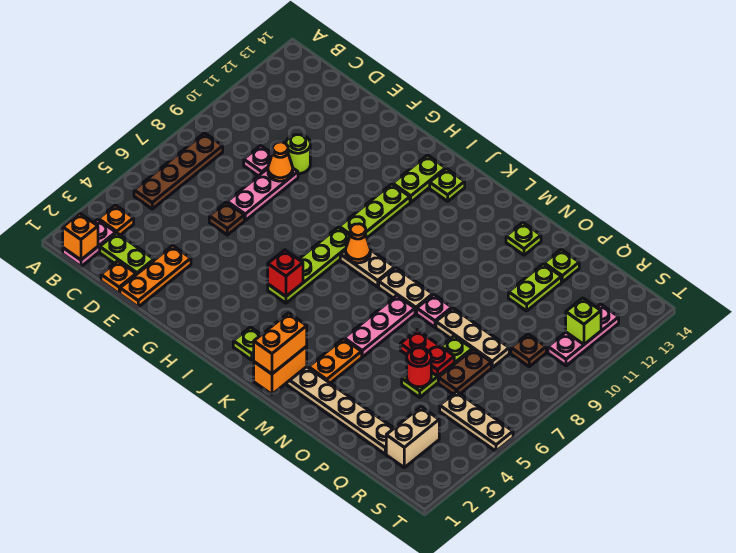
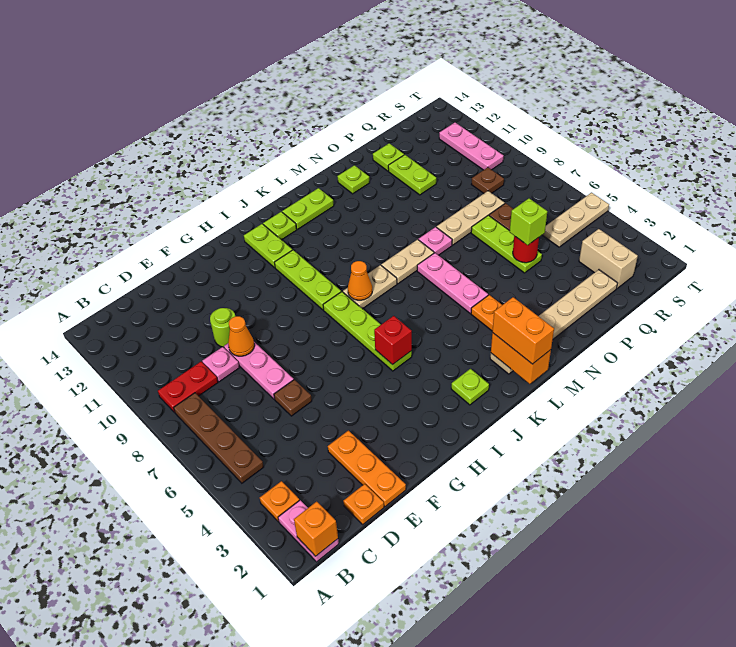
lime 1x2 plate [100,233,154,275] -> lime 1x2 plate moved to [282,188,334,229]
red 1x2 plate [400,330,454,376] -> red 1x2 plate moved to [158,362,218,413]
lime 1x1 brick [566,298,601,344] -> lime 1x1 brick moved to [510,198,547,245]

